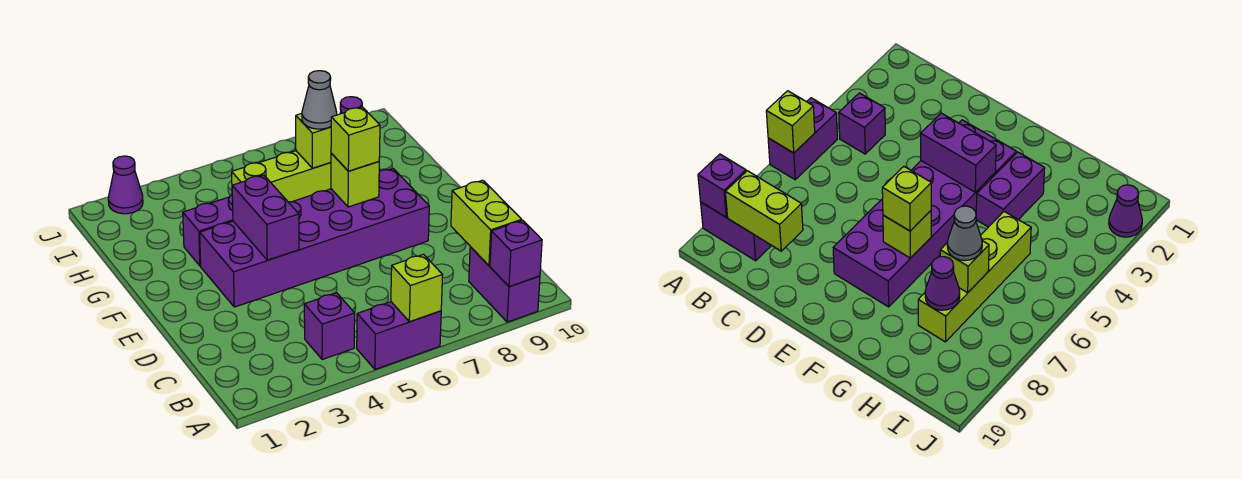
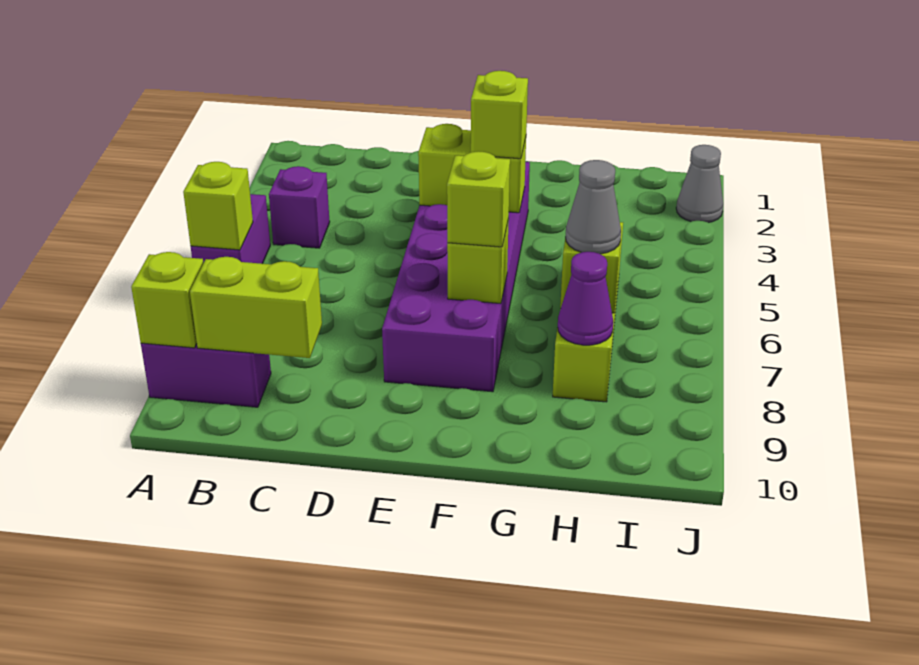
purple 1x1 brick [490,220,542,287] -> lime 1x1 brick [131,252,203,348]
purple 1x2 brick [232,175,299,260] -> lime 1x2 brick [418,124,526,213]
none -> lime 1x1 brick [471,71,528,159]
purple 1x2 brick [183,195,233,266] -> none
purple 1x1 cone [108,156,143,214] -> grey 1x1 cone [676,145,723,223]

